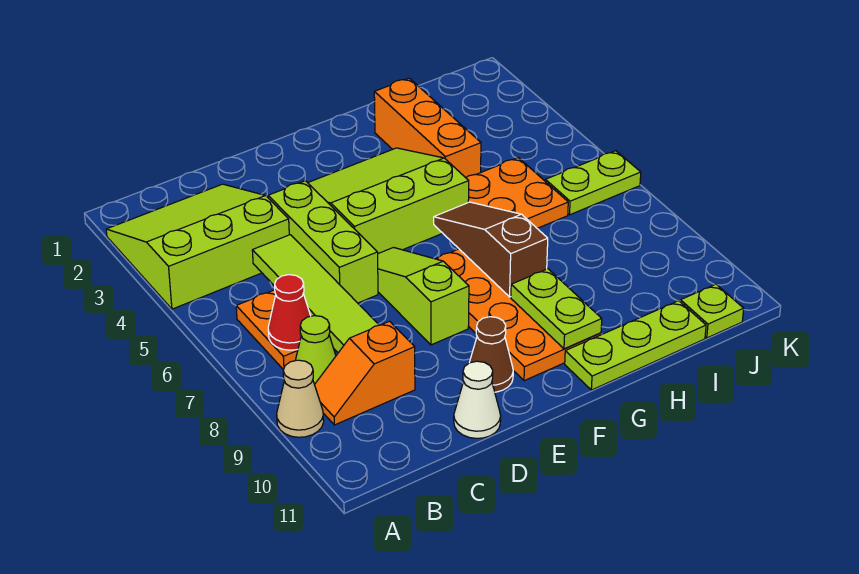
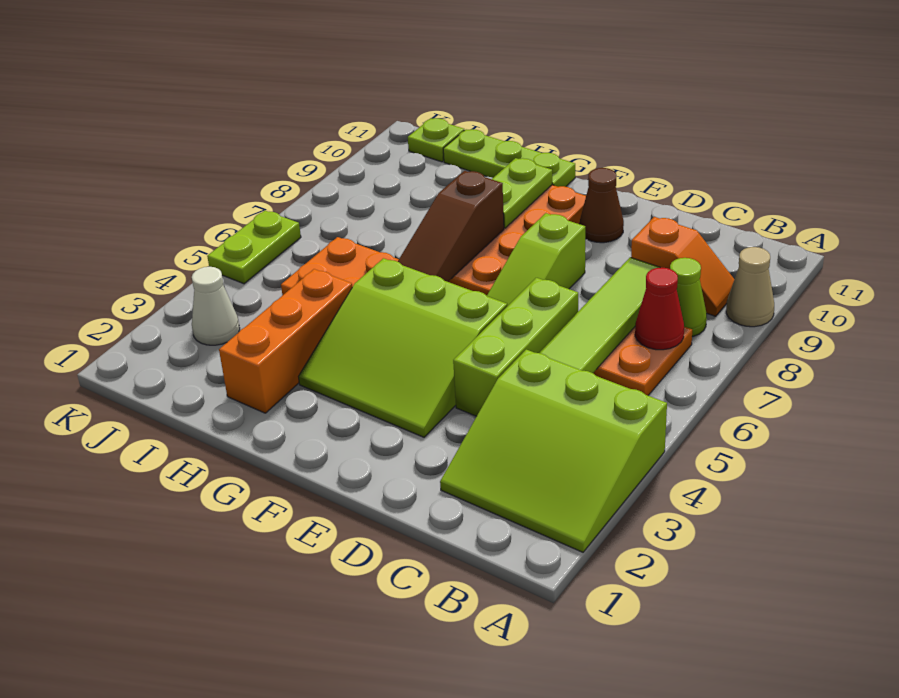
white 1x1 cone [454,361,501,438] -> white 1x1 cone moved to [192,267,240,345]
lime 1x2 plate [545,151,641,215] -> lime 1x2 plate turned to [207,211,301,284]

